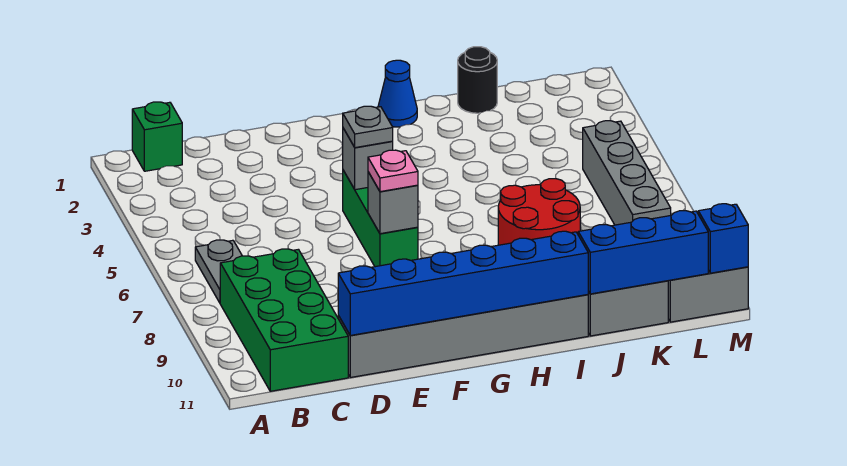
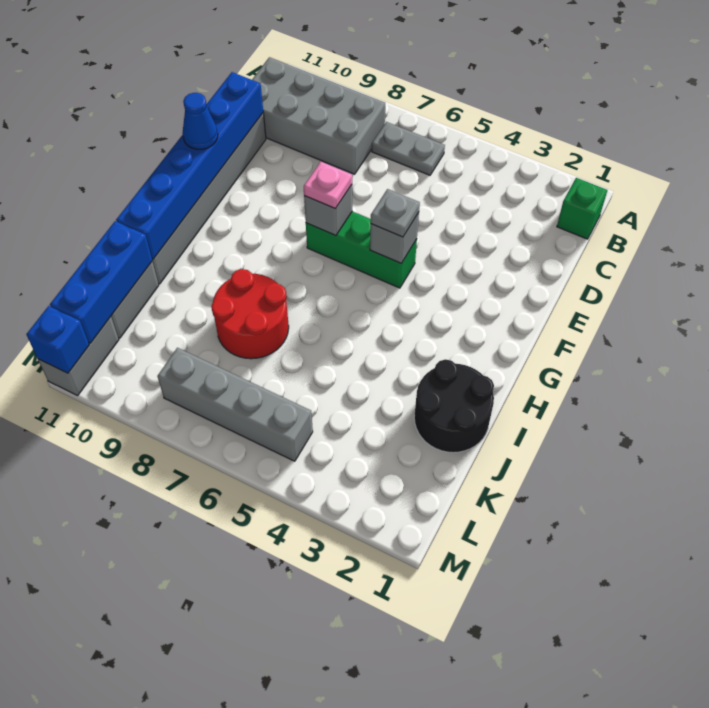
green 2x4 brick [220,249,348,391] -> grey 2x4 brick [252,57,385,174]
blue 1x1 cone [378,60,417,127] -> blue 1x1 cone moved to [182,93,218,149]
black 1x1 round brick [458,47,497,113] -> black 2x2 round brick [414,359,494,453]

